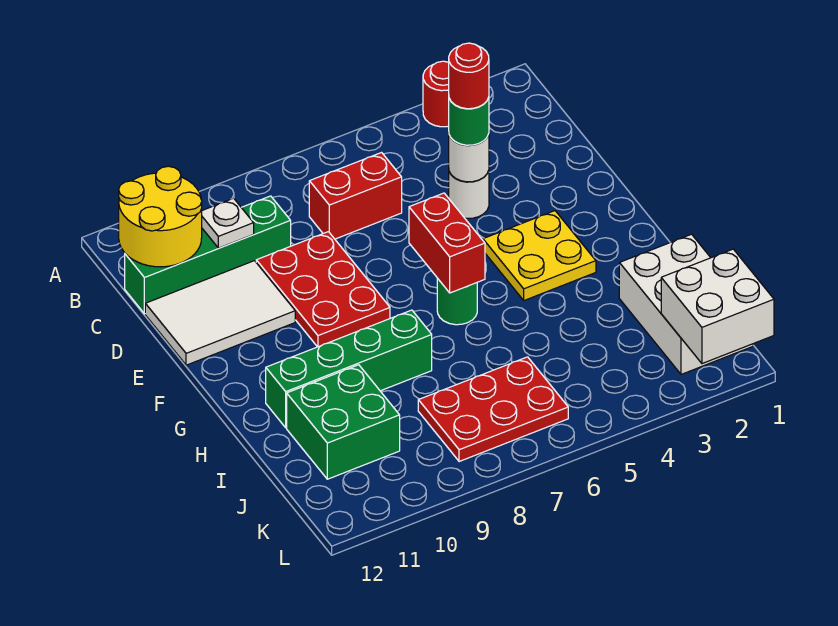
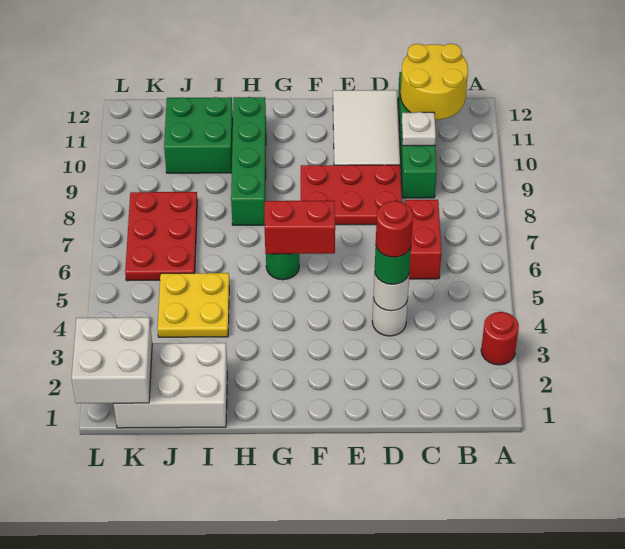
yellow 2x2 plate [483,211,596,300] -> yellow 2x2 plate moved to [158,273,229,337]

